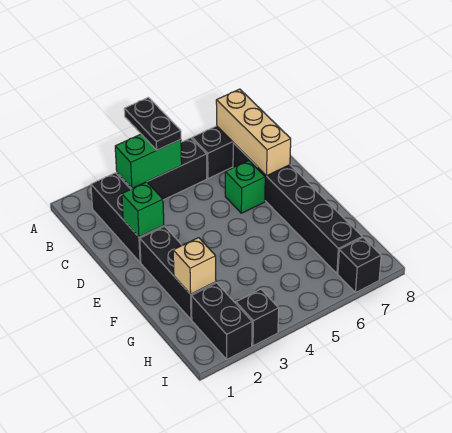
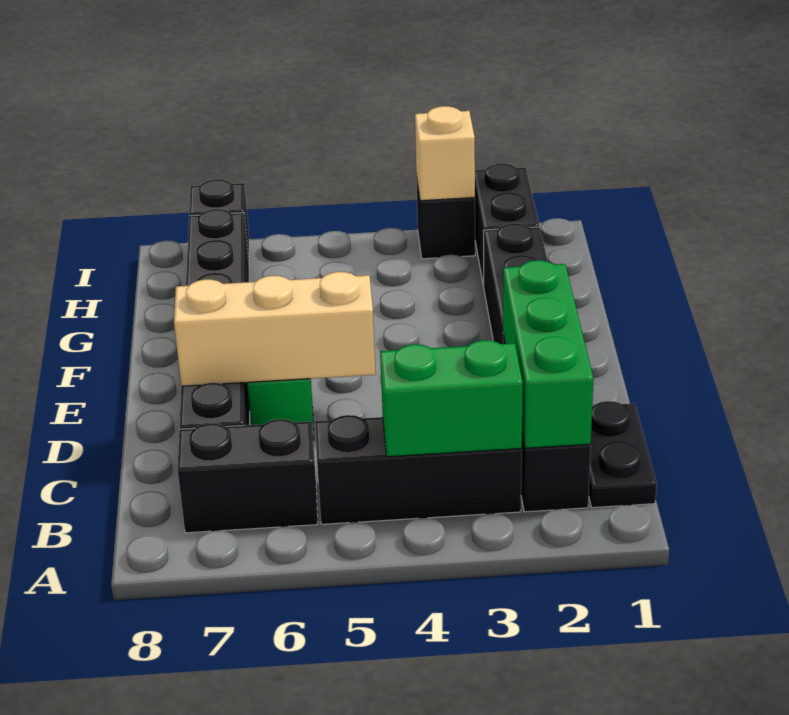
black 1x2 plate [124,97,181,150] -> black 1x2 plate moved to [589,401,657,508]
tan 1x3 brick [216,89,291,176] -> tan 1x3 brick turned to [174,272,376,386]
green 1x1 brick [122,182,164,237] -> green 1x3 brick [503,260,593,448]
tan 1x1 brick [173,238,216,294] -> tan 1x1 brick moved to [415,106,475,201]

